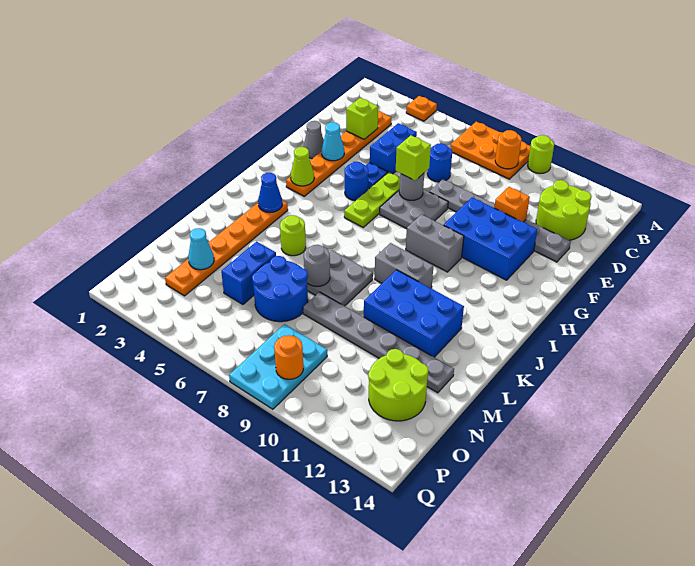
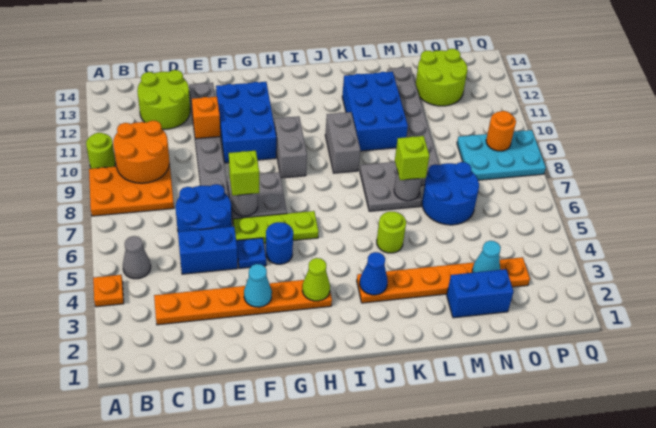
orange 2x3 plate [450,122,530,179] -> orange 2x3 plate turned to [89,162,174,216]
orange 1x1 round brick [495,130,522,169] -> orange 2x2 round brick [113,121,169,183]
lime 1x1 brick [346,98,378,139] -> lime 1x1 brick moved to [395,136,429,180]
blue 1x1 round brick [427,143,452,182] -> blue 2x2 round brick [176,184,232,232]
grey 1x1 cone [303,121,324,159] -> grey 1x1 cone moved to [123,236,151,279]
blue 1x2 brick [221,241,276,304] -> blue 1x2 brick moved to [447,269,513,318]

